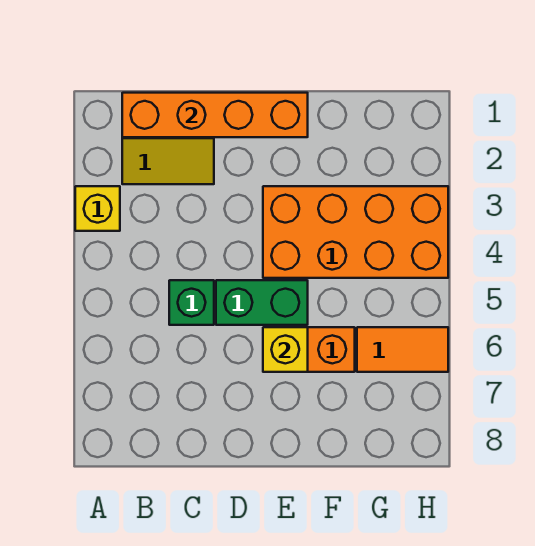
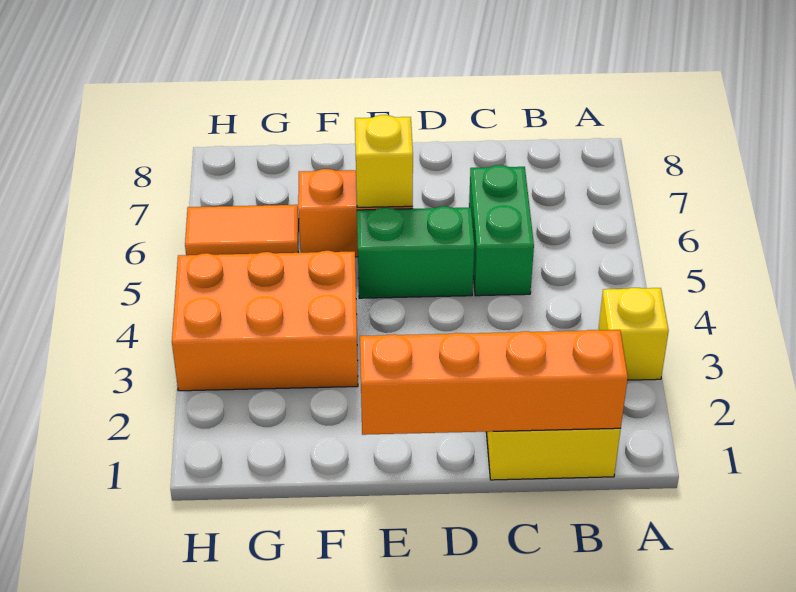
green 1x1 brick [169,280,214,325] -> green 1x2 brick [469,165,534,296]
orange 2x4 brick [263,186,448,278] -> orange 2x3 brick [172,251,358,391]

